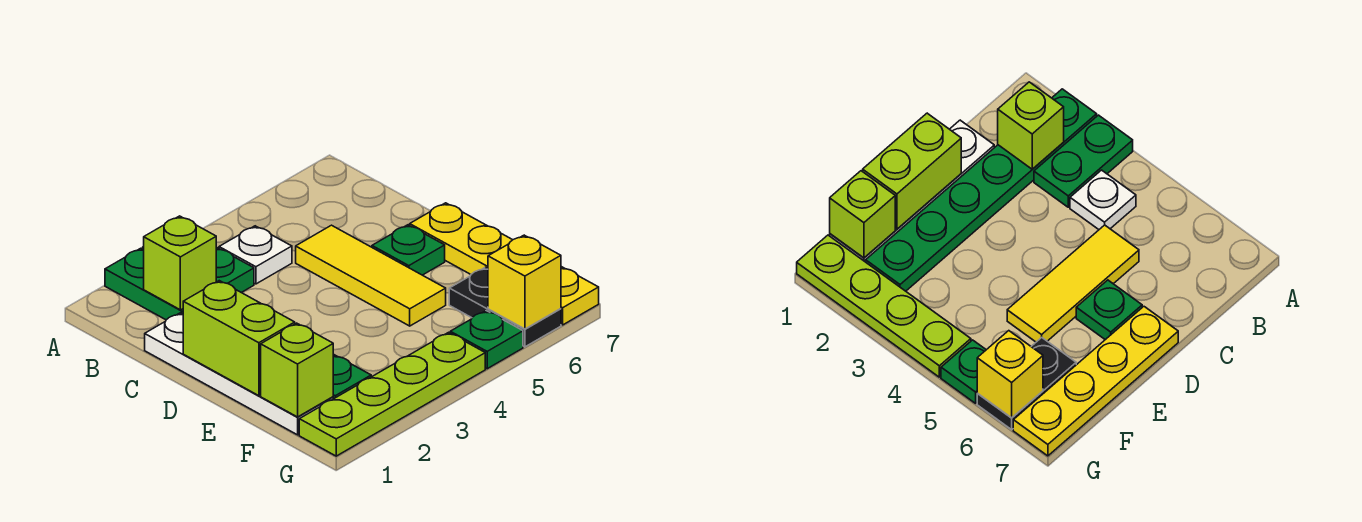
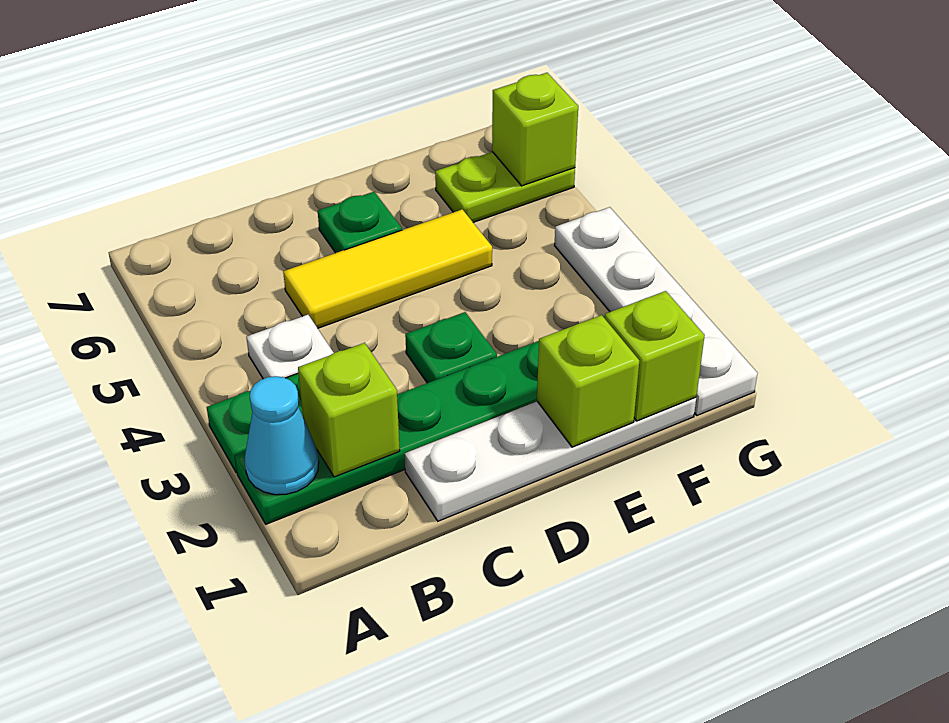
none -> cyan 1x1 cone [245,376,319,495]
lime 1x2 brick [183,281,295,396] -> lime 1x1 brick [537,315,639,447]
yellow 1x4 plate [410,203,599,325] -> none
black 1x2 plate [449,267,561,347] -> lime 1x2 plate [435,152,575,222]
lime 1x4 plate [299,332,485,456] -> white 1x4 plate [555,207,757,415]
green 1x1 plate [450,311,523,369] -> green 1x1 plate moved to [405,312,497,383]
yellow 1x1 brick [488,235,561,329] -> lime 1x1 brick [492,73,578,186]

